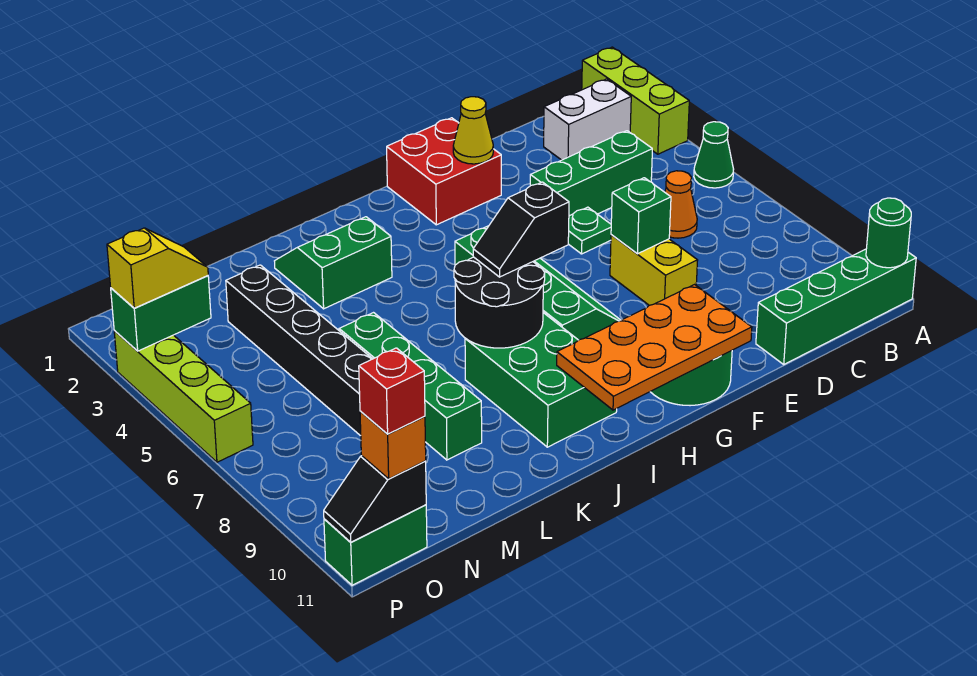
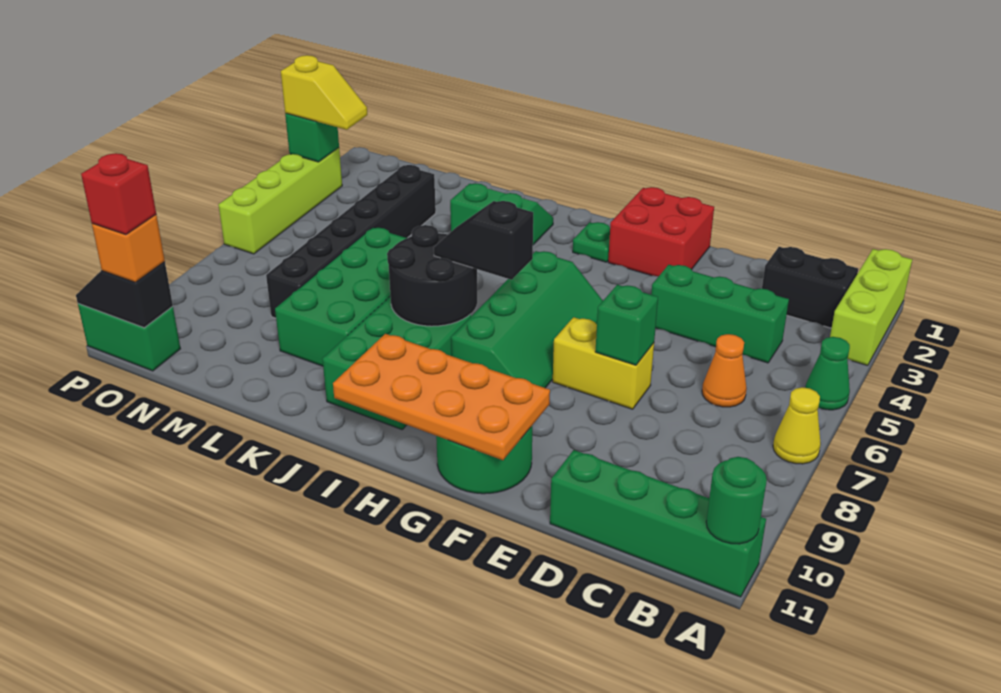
white 1x2 brick [544,79,631,160] -> black 1x2 brick [762,247,858,328]
green 1x1 plate [568,207,611,254] -> green 1x1 plate moved to [573,222,610,262]
yellow 1x2 brick [610,235,698,305] -> yellow 1x2 brick turned to [553,317,654,409]
yellow 1x1 cone [453,97,493,164] -> yellow 1x1 cone moved to [773,387,821,464]
green 1x4 brick [339,313,482,460] -> green 2x4 brick [275,228,406,366]
green 1x2 brick [111,276,211,351] -> green 1x1 brick [285,113,339,162]

